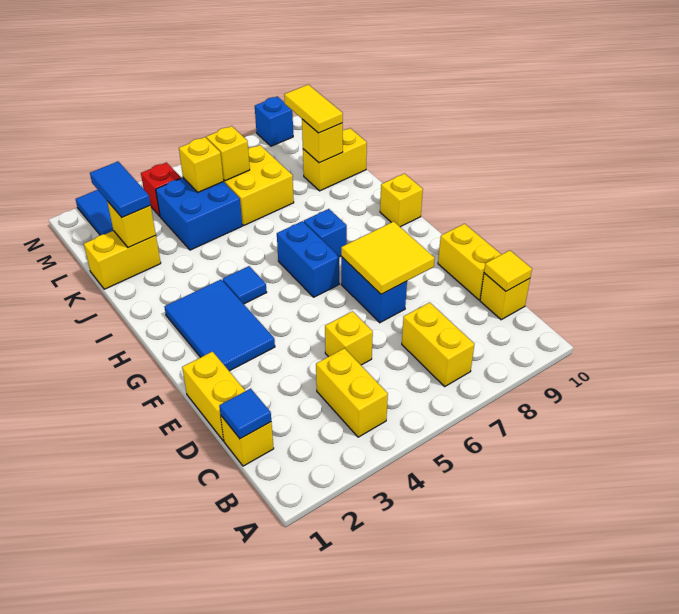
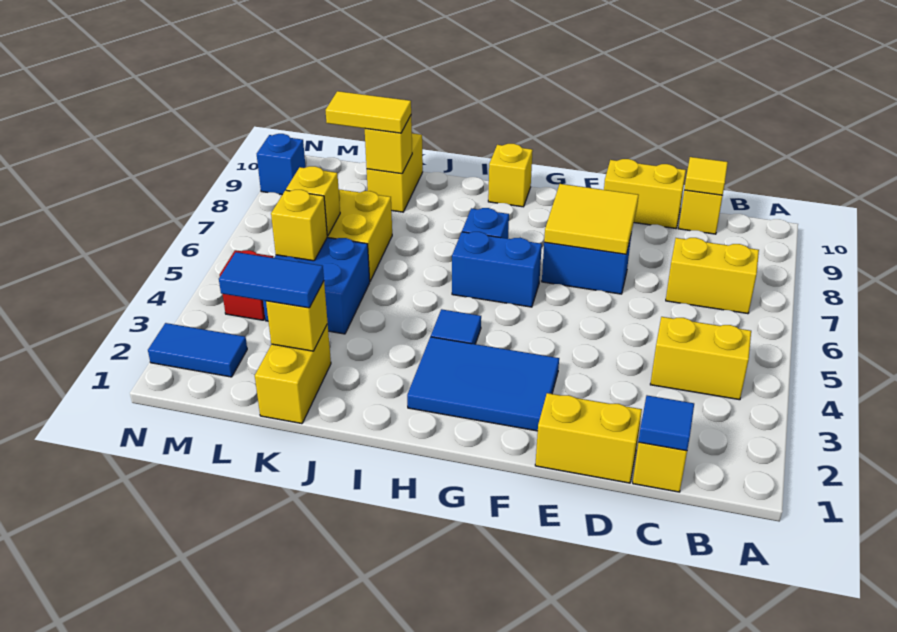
yellow 1x1 brick [325,311,373,365] -> none

